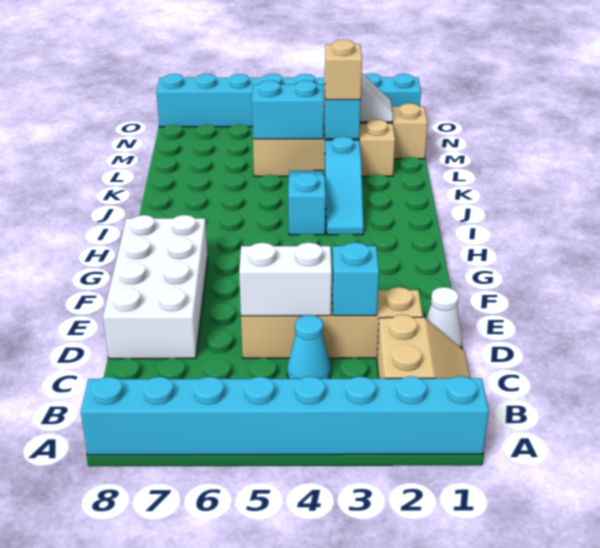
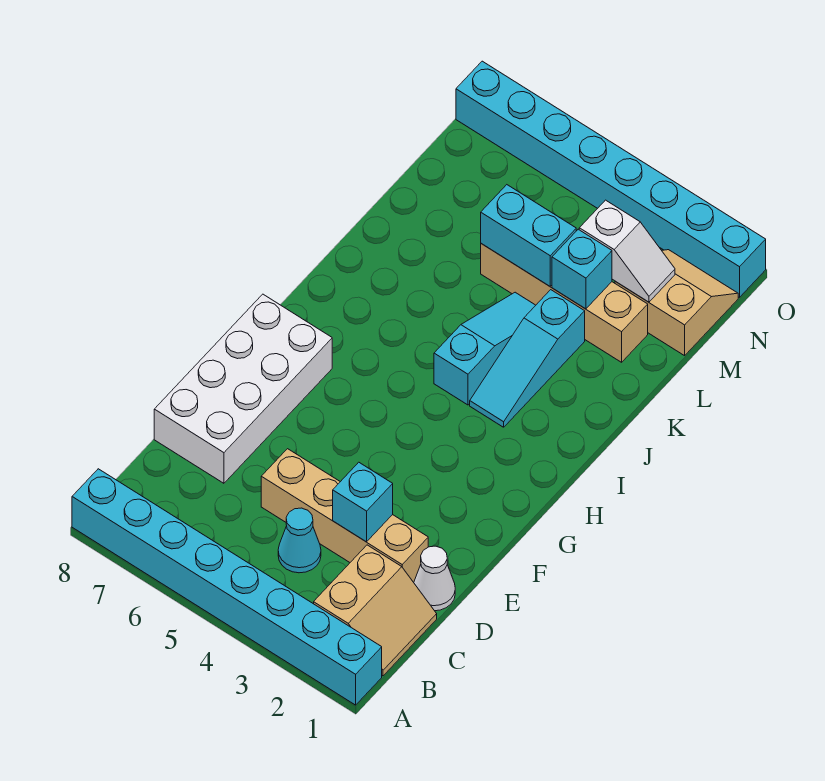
white 1x2 brick [239,242,332,316] -> none
tan 1x1 brick [325,40,362,100] -> none

